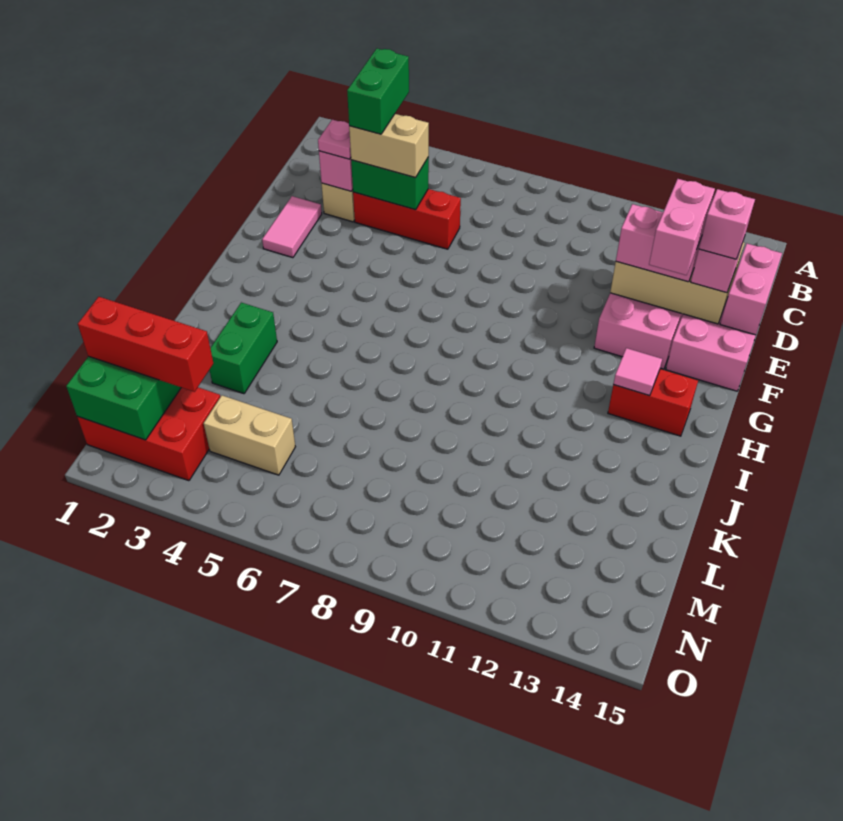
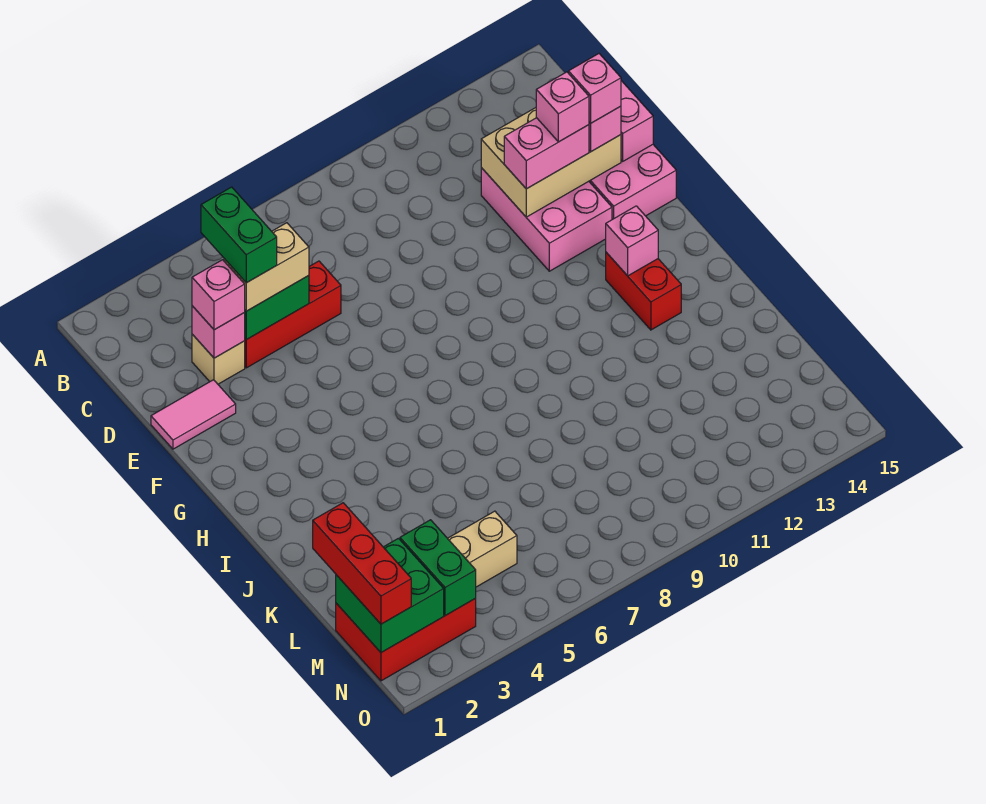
pink 1x1 plate [318,120,351,159] -> pink 1x1 brick [192,260,245,330]
pink 1x2 tile [262,196,322,258] -> pink 1x2 tile turned to [151,380,236,449]
pink 1x2 brick [649,179,715,275] -> pink 1x1 brick [536,72,589,142]
red 1x2 brick [608,369,698,436] -> red 1x2 brick turned to [606,252,681,330]
pink 1x1 tile [613,348,662,396] -> pink 1x1 brick [606,206,658,276]
green 1x2 brick [210,303,277,394] -> green 1x2 brick moved to [400,520,476,616]
red 1x3 brick [78,297,213,392] -> red 1x3 brick turned to [313,503,411,624]

